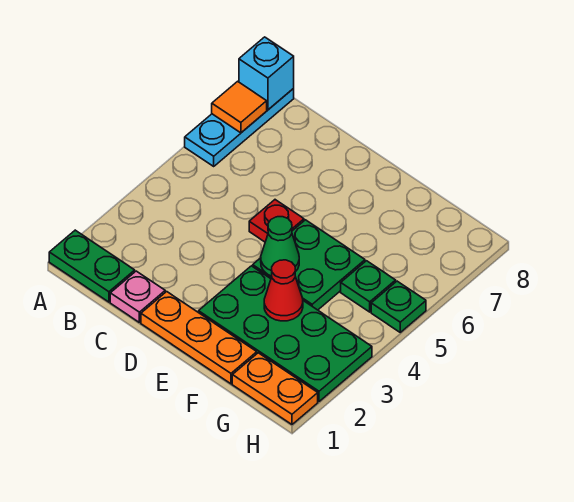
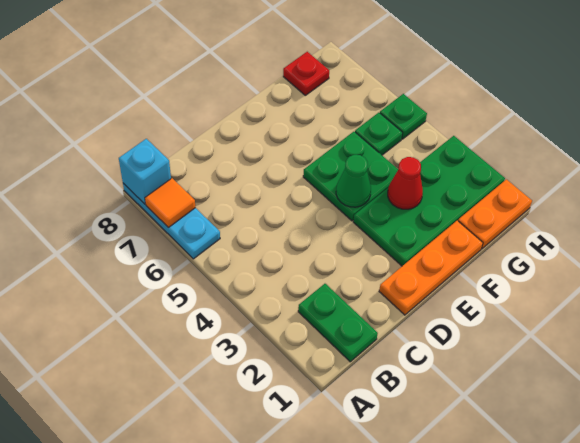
green 1x2 plate [49,230,135,302] -> green 1x2 plate turned to [298,284,378,362]
pink 1x1 plate [110,271,165,322] -> none
red 1x1 plate [249,200,304,242] -> red 1x1 plate moved to [283,52,329,95]

